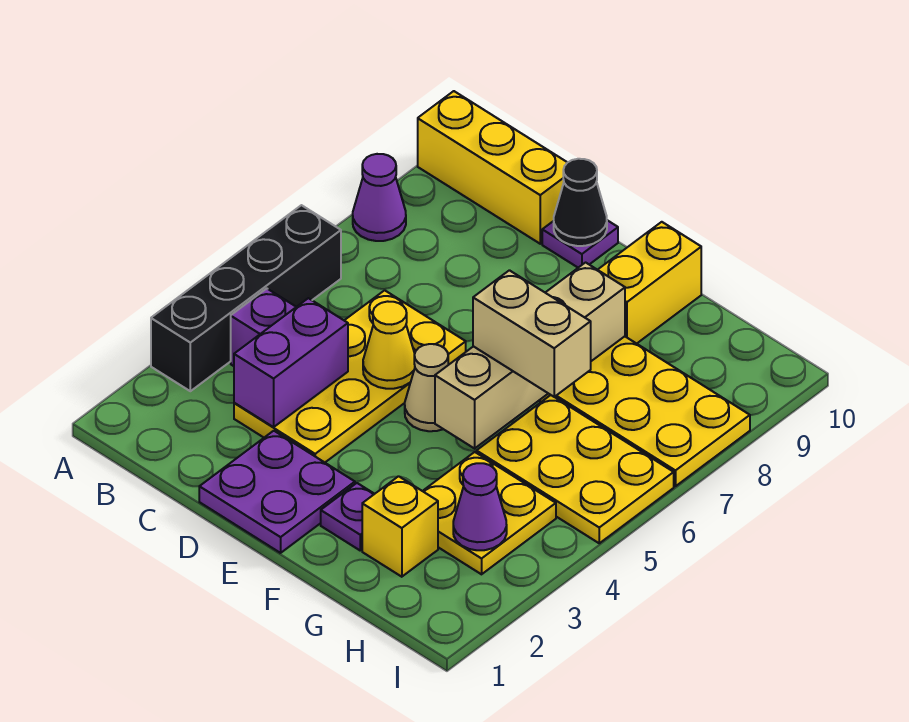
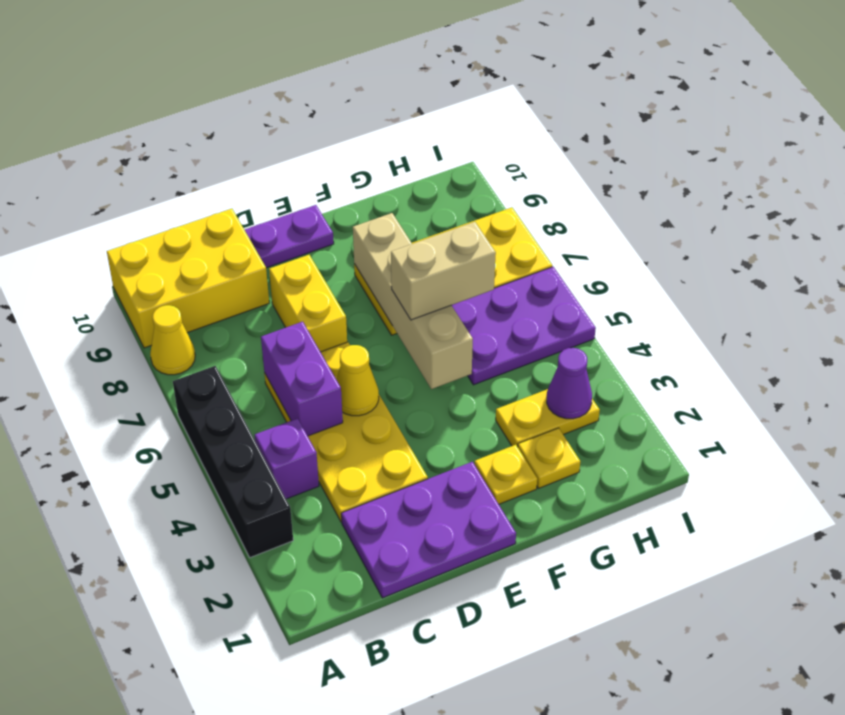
purple 1x1 cone [353,154,406,241] -> yellow 1x1 cone [150,305,195,375]
yellow 1x3 brick [418,91,568,244] -> yellow 2x3 brick [107,209,269,348]
purple 1x2 brick [234,298,348,427] -> purple 1x2 brick moved to [261,322,343,436]
purple 2x2 plate [199,431,355,553] -> purple 2x3 plate [341,462,516,598]
purple 1x1 plate [542,220,618,268] -> purple 1x2 plate [244,205,334,268]
black 1x1 cone [554,159,607,246] -> none
tan 1x1 cone [405,344,448,431] -> none
purple 1x1 plate [321,483,374,550] -> yellow 1x1 plate [475,445,537,504]
yellow 1x2 brick [598,222,701,344] -> yellow 1x2 brick moved to [269,255,347,352]
yellow 1x1 brick [362,476,438,577] -> yellow 1x1 plate [518,428,580,488]
yellow 2x2 plate [423,452,556,574] -> yellow 1x2 plate [496,389,600,447]
yellow 2x3 plate [477,395,674,543] -> purple 2x3 plate [452,267,596,385]

